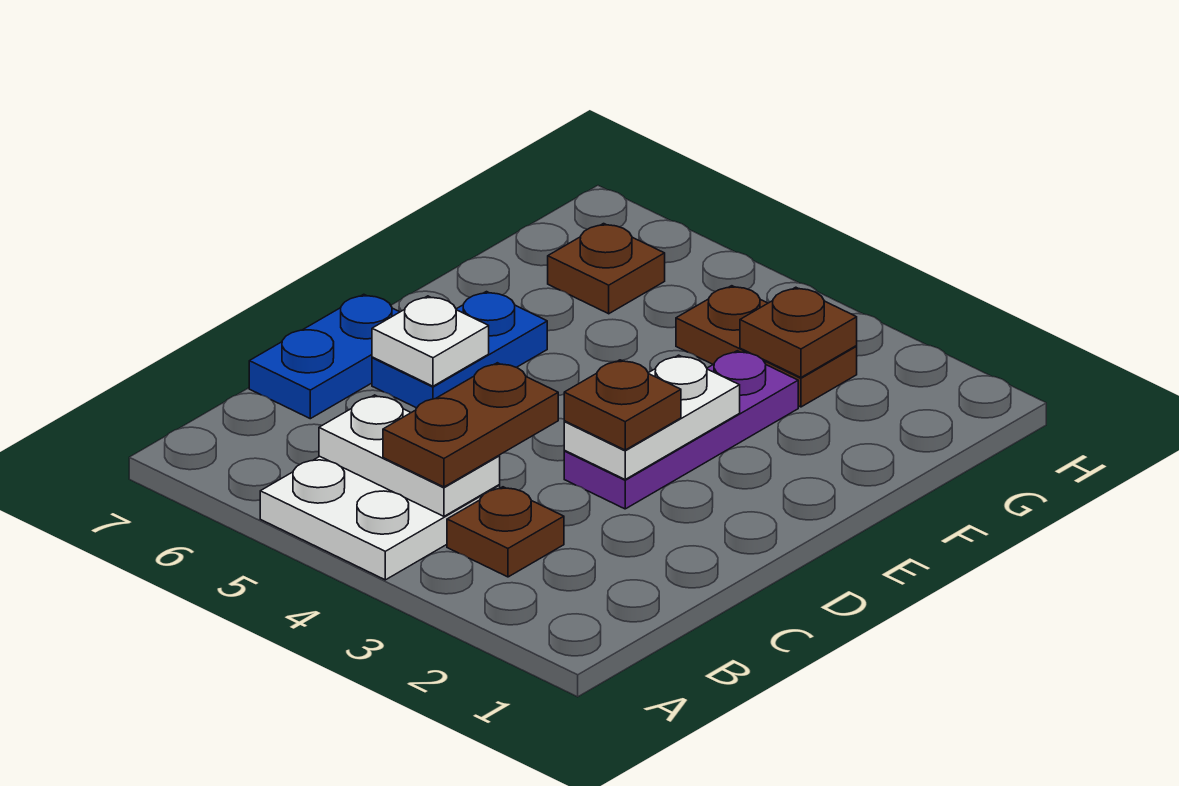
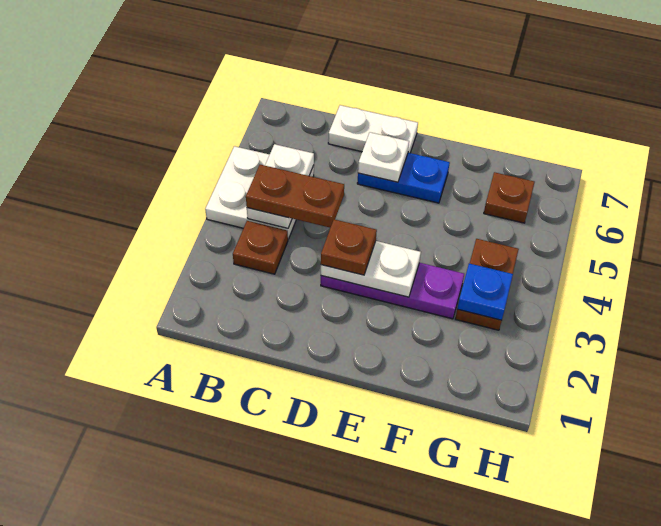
blue 1x2 plate [249,294,399,419] -> white 1x2 plate [328,105,418,153]
brown 1x1 plate [740,287,857,377] -> blue 1x1 plate [457,263,513,320]

